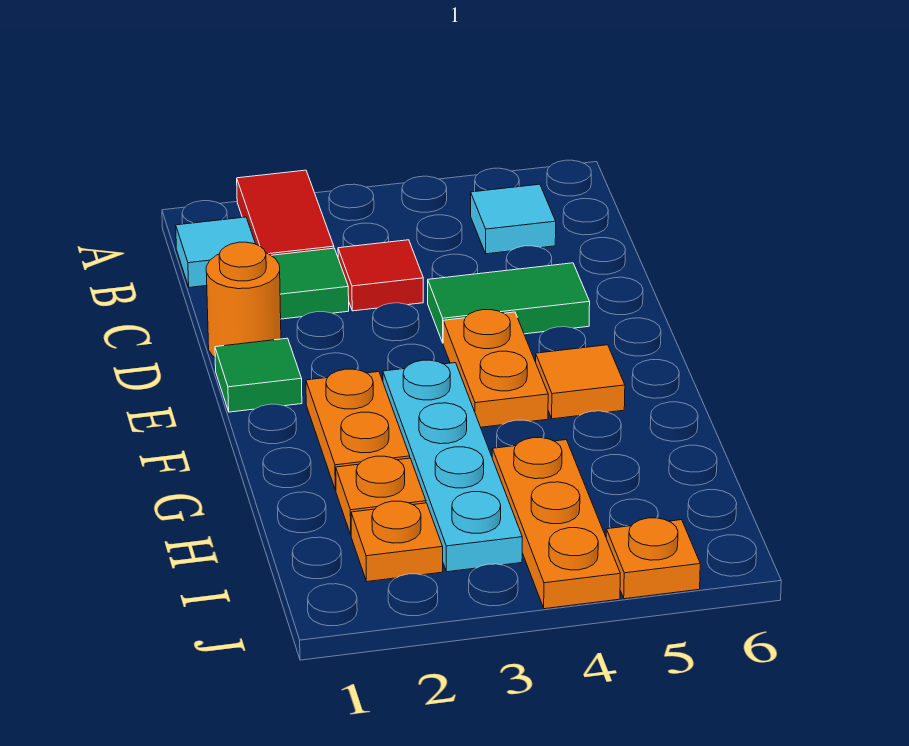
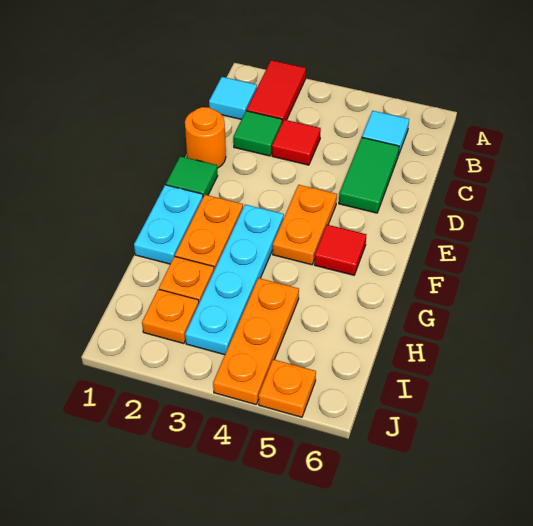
green 1x2 tile [428,263,590,343] -> green 1x2 tile turned to [339,138,399,213]
none -> cyan 1x2 plate [134,185,203,264]
orange 1x1 tile [536,345,625,419] -> red 1x1 tile [314,225,366,275]

